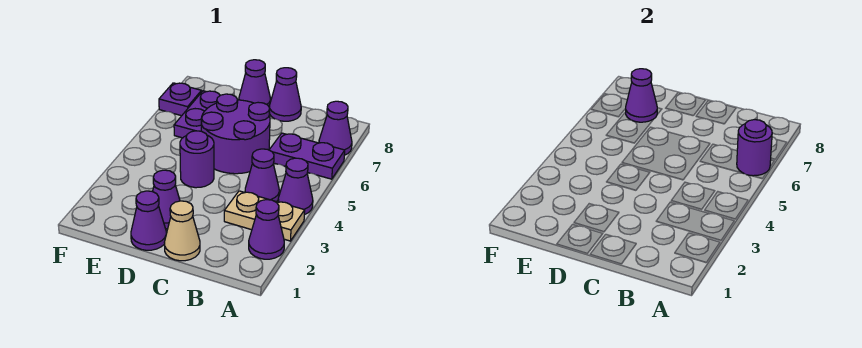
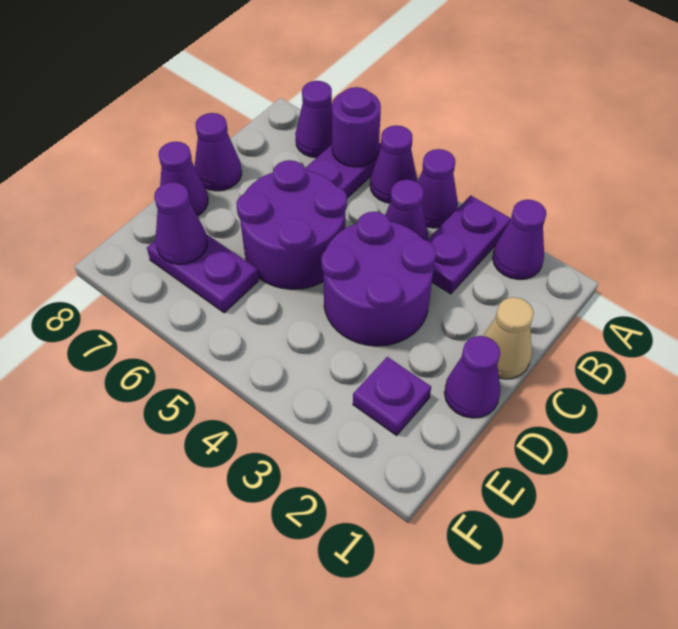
tan 1x2 plate [224,191,305,241] -> purple 1x2 plate [426,195,511,294]
purple 1x1 cone [153,170,180,229] -> purple 1x1 cone moved to [370,125,417,203]
purple 1x1 round brick [180,131,214,188] -> purple 2x2 round brick [321,212,436,346]
purple 1x1 plate [159,83,201,116] -> purple 1x1 plate moved to [353,357,431,436]

